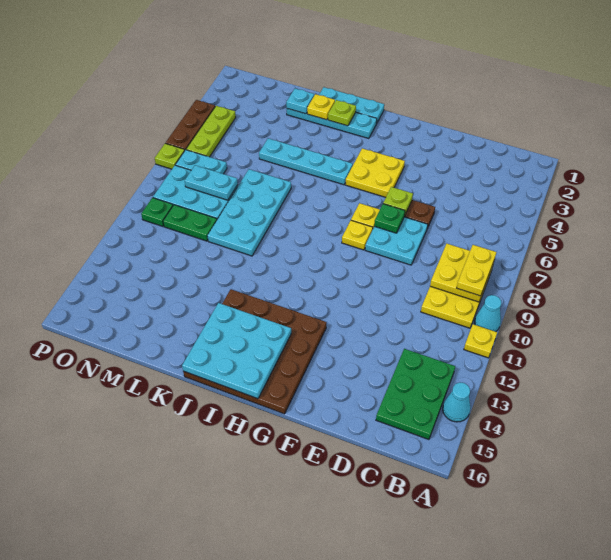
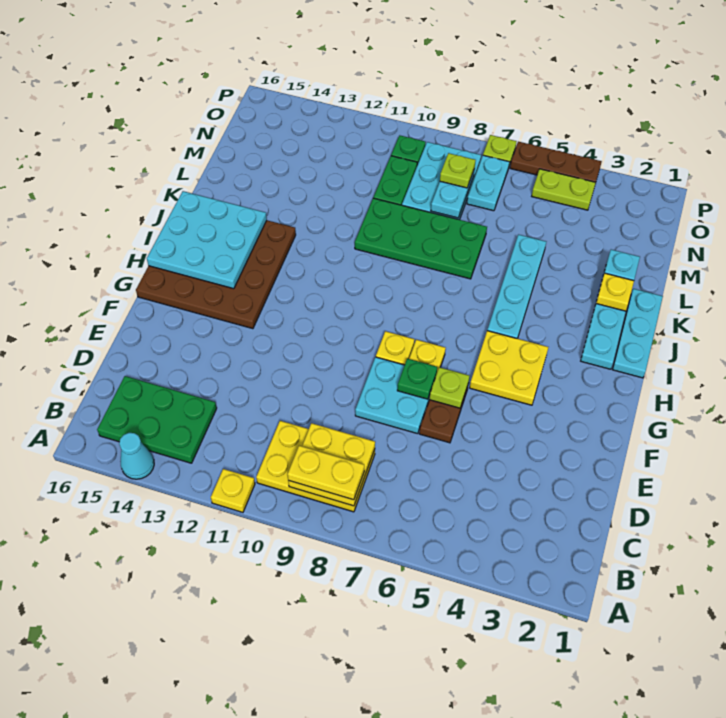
cyan 1x1 cone [475,295,501,332] -> none
lime 1x1 plate [328,100,356,126] -> lime 1x1 plate moved to [440,153,476,188]
cyan 2x4 plate [207,169,291,256] -> green 2x4 plate [355,198,487,279]
lime 1x3 plate [186,106,236,157] -> lime 1x2 plate [532,169,596,210]

